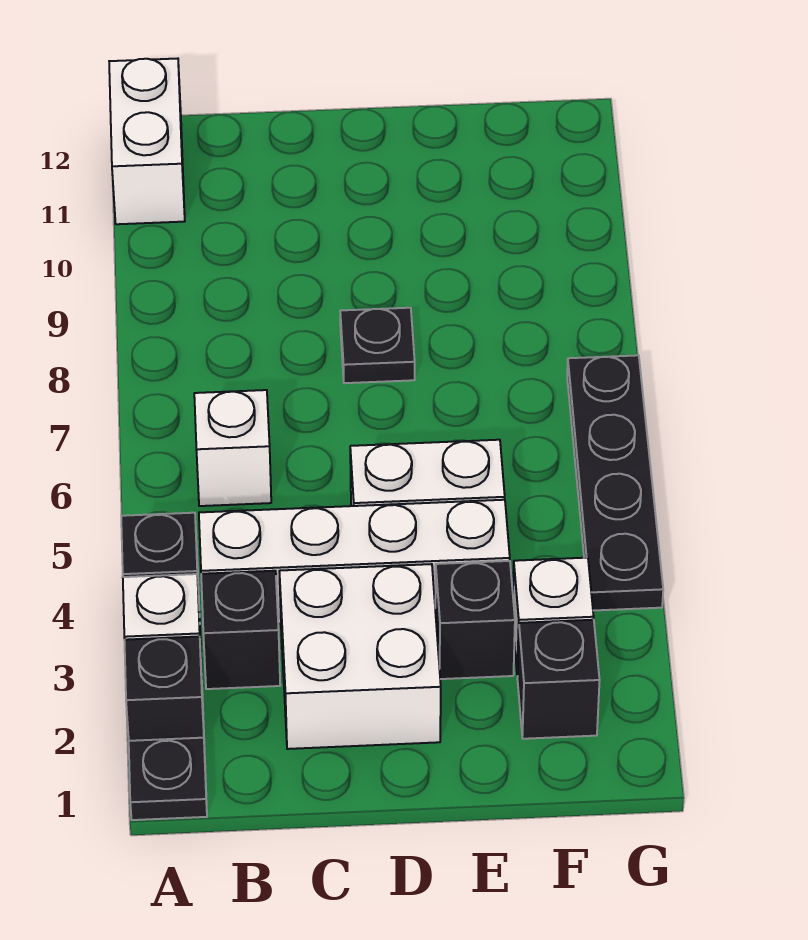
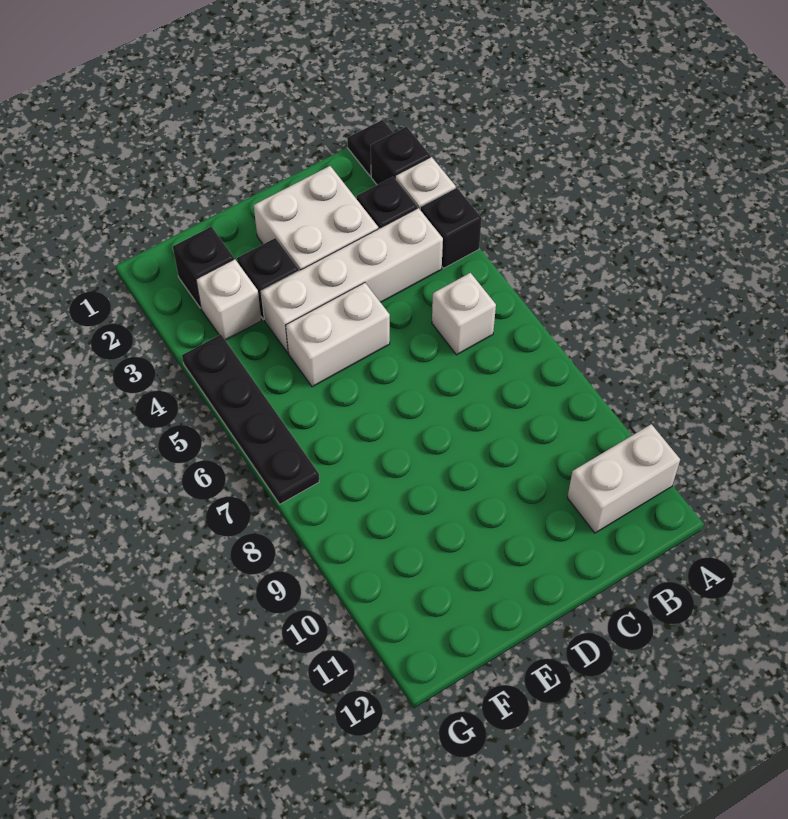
white 1x2 brick [109,59,185,224] -> white 1x2 brick turned to [567,424,680,533]
black 1x1 plate [340,308,415,383] -> none

